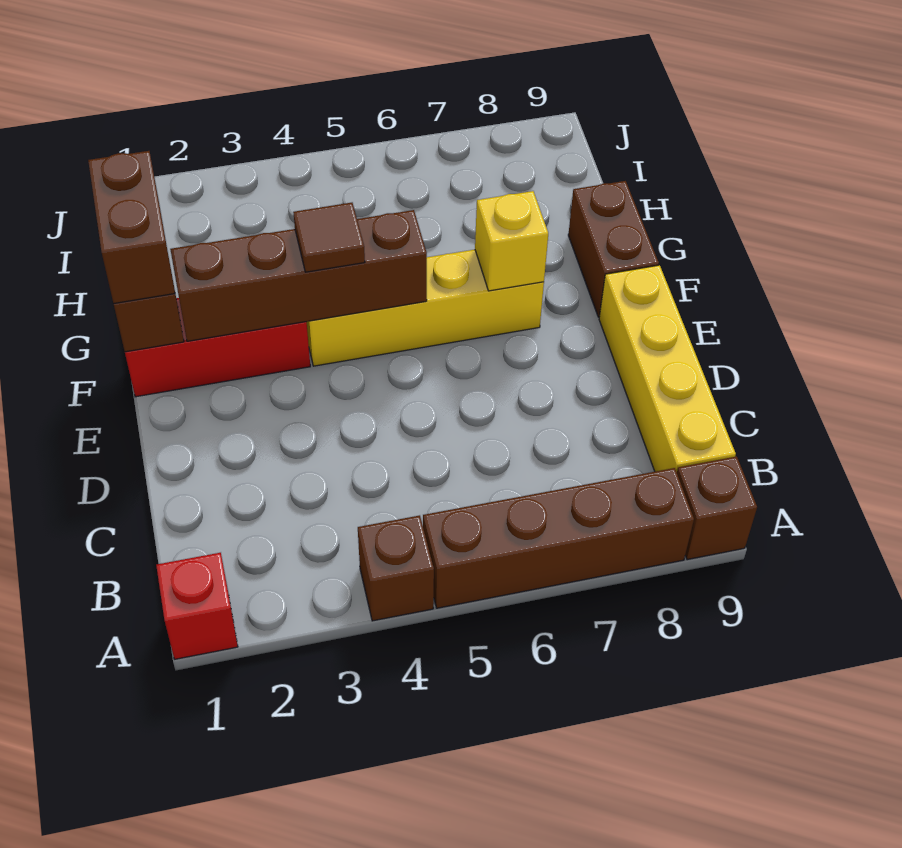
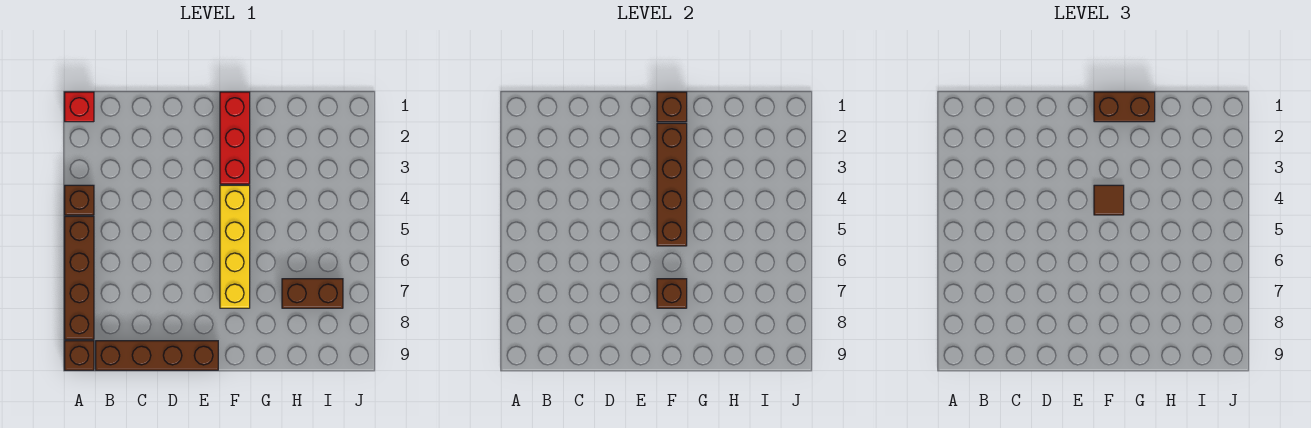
yellow 1x4 brick [599,265,736,472] -> brown 1x4 brick [96,341,218,370]
yellow 1x1 brick [475,191,548,291] -> brown 1x1 brick [657,279,687,308]
brown 1x2 brick [568,181,659,317] -> brown 1x2 brick moved to [282,279,343,308]

